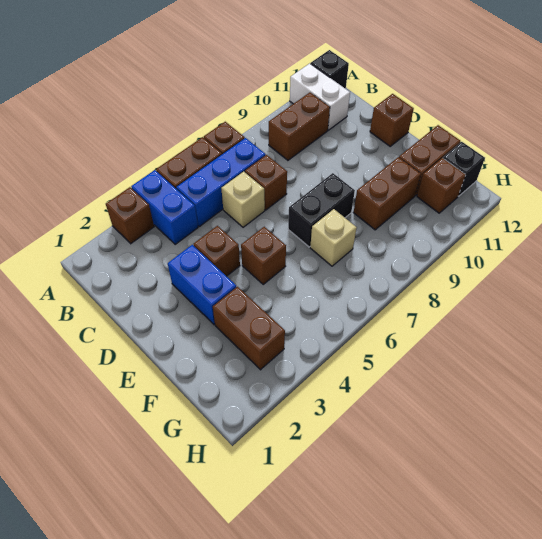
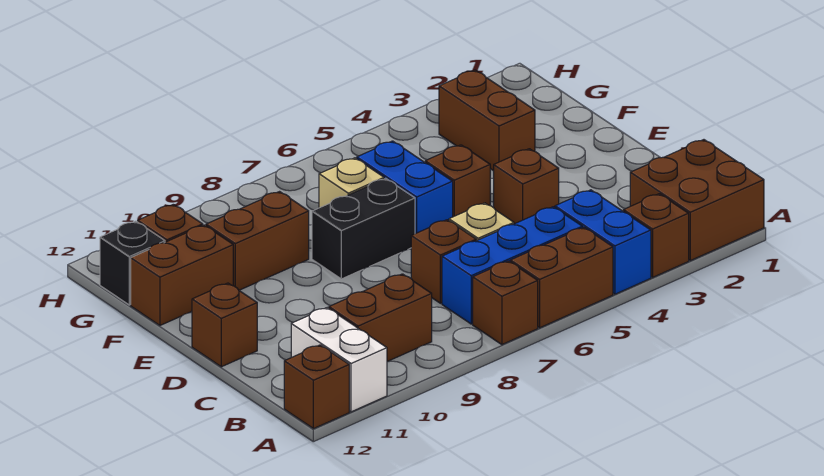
none -> brown 2x2 brick [630,140,764,261]
black 1x1 brick [311,50,349,88] -> brown 1x1 brick [284,345,349,429]
blue 1x2 brick [168,245,236,325] -> blue 1x2 brick moved to [357,141,453,234]

